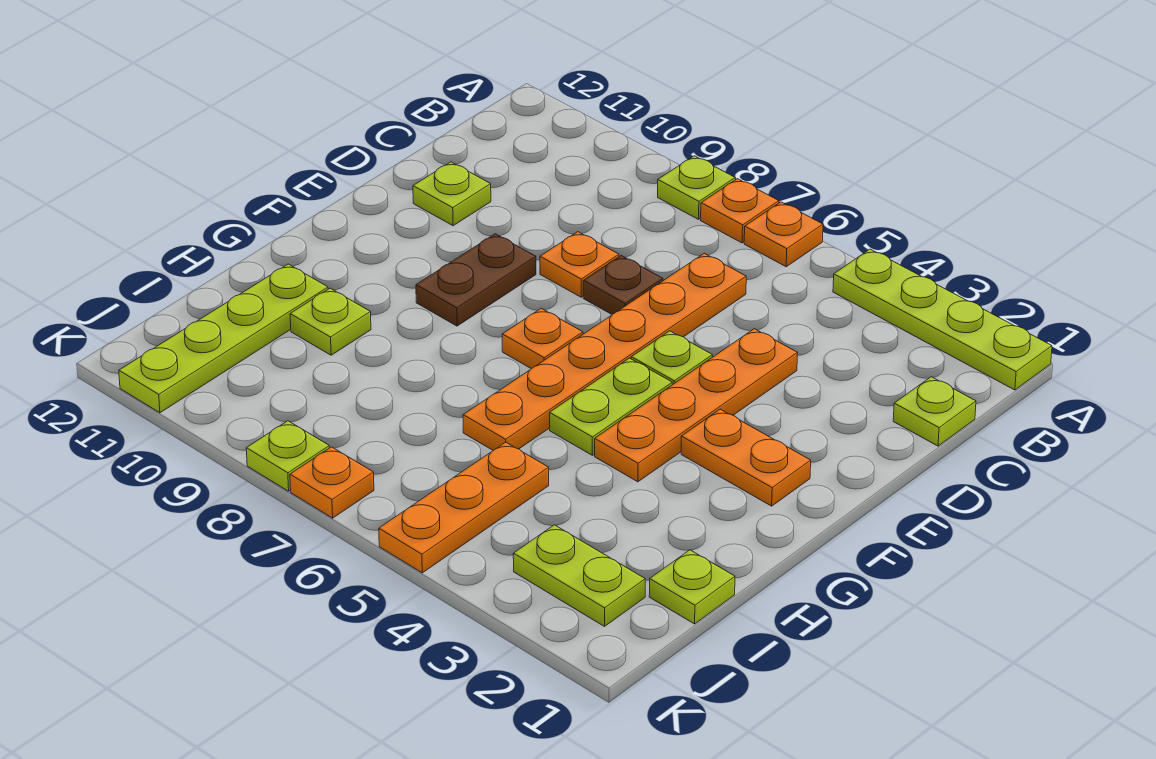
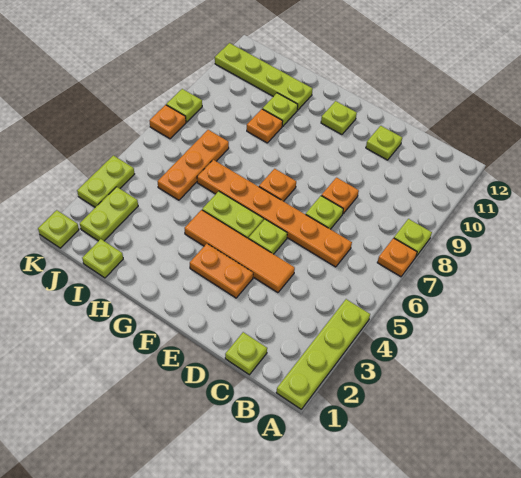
orange 1x1 plate [744,202,823,267] -> orange 1x1 plate moved to [247,109,283,143]
orange 1x4 plate [595,329,798,482] -> orange 1x4 tile [185,210,295,293]
brown 1x1 plate [583,256,663,314] -> lime 1x1 plate [306,196,343,229]
brown 1x2 plate [416,234,536,326] -> none
orange 1x2 plate [681,409,811,506] -> orange 1x2 plate turned to [190,244,253,298]
none -> lime 1x1 plate [321,101,357,135]
orange 1x3 plate [379,442,549,573] -> orange 1x3 plate turned to [157,130,229,200]
none -> lime 1x1 plate [38,210,79,248]
none -> lime 1x2 plate [77,155,134,207]

